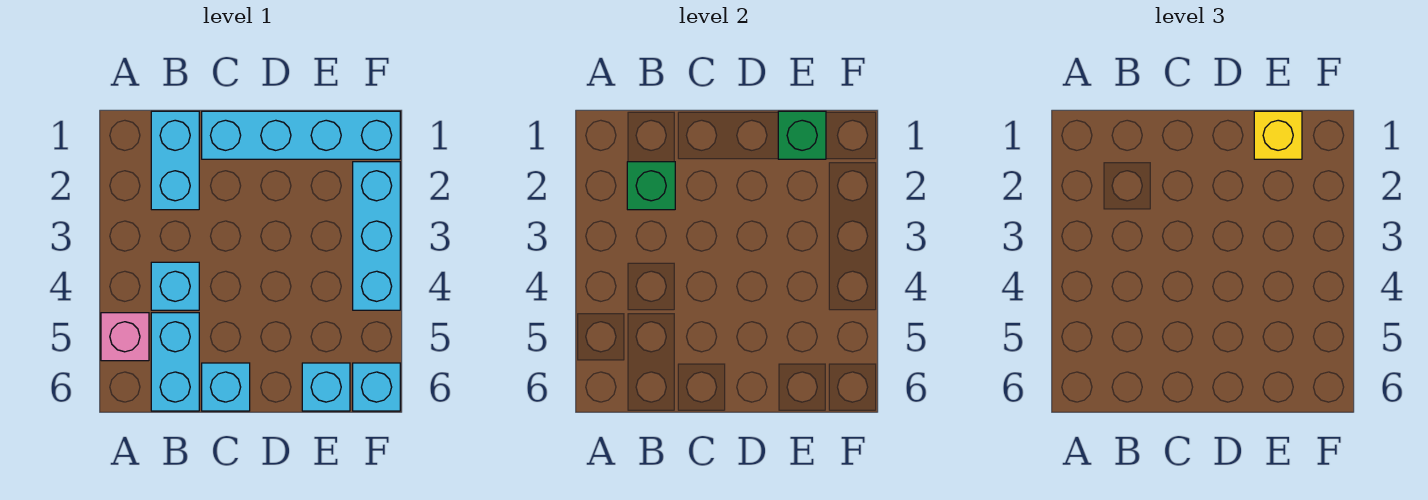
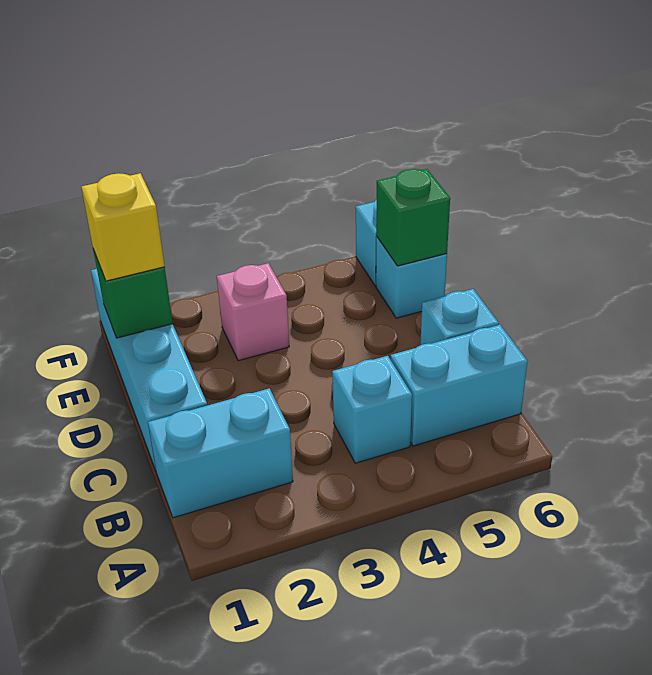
pink 1x1 brick [101,313,149,361] -> pink 1x1 brick moved to [217,263,289,361]
green 1x1 brick [627,162,675,210] -> green 1x1 brick moved to [376,169,450,266]
cyan 1x3 brick [353,162,400,310] -> none

